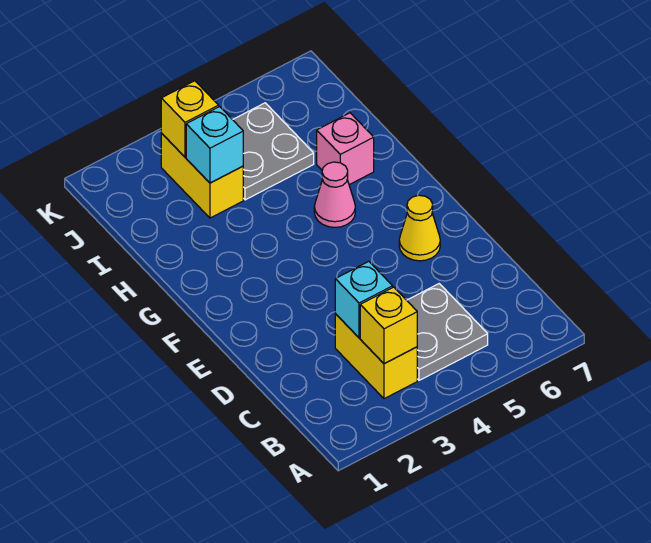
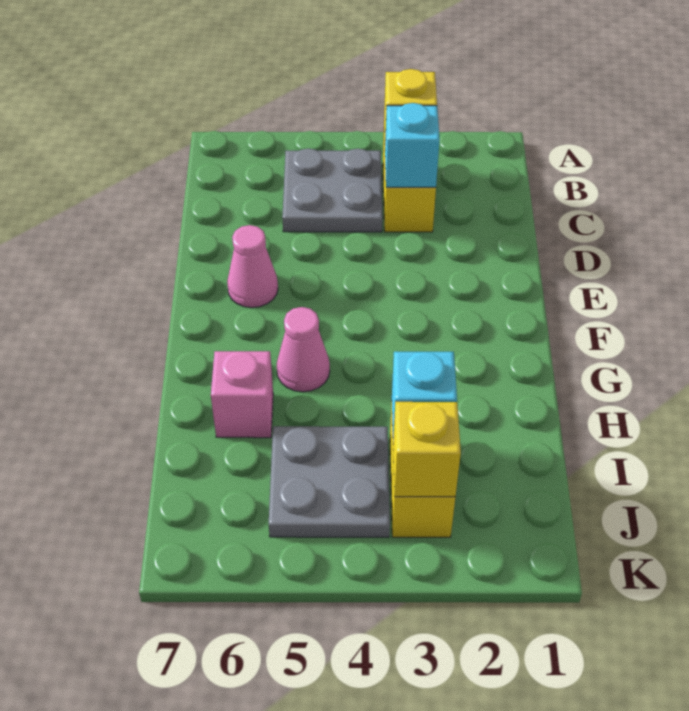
yellow 1x1 cone [399,195,440,261] -> pink 1x1 cone [227,225,278,308]

